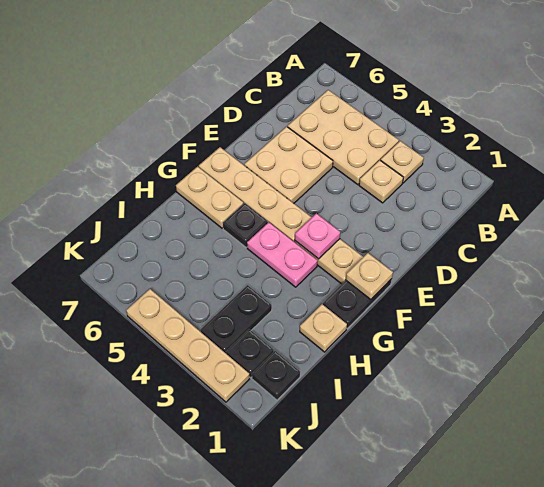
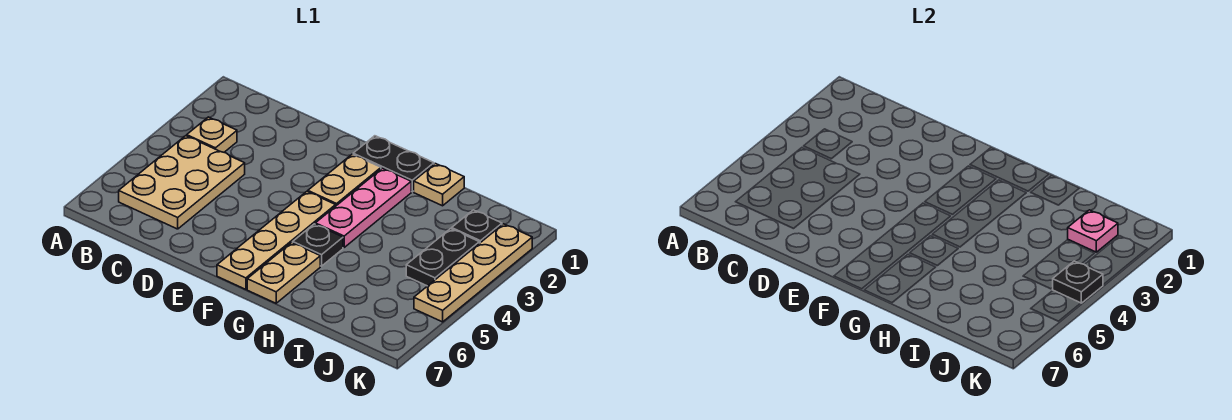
tan 1x1 plate [359,160,403,203] -> none
tan 2x2 plate [244,127,333,203] -> none
tan 1x1 plate [346,253,393,300] -> none
pink 1x1 plate [295,213,340,259] -> pink 1x1 plate moved to [1068,210,1118,252]
pink 1x2 plate [247,222,318,287] -> pink 1x3 plate [315,168,411,247]
black 1x2 plate [200,285,272,353] -> black 1x2 plate turned to [406,229,479,286]
black 1x1 plate [252,351,300,400] -> black 1x1 plate moved to [1053,261,1103,303]

